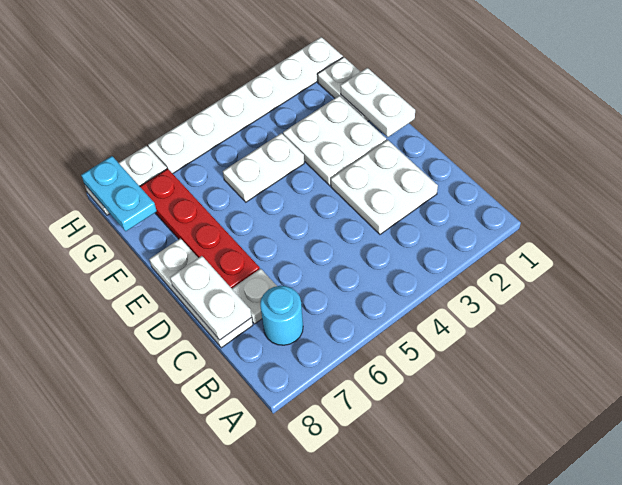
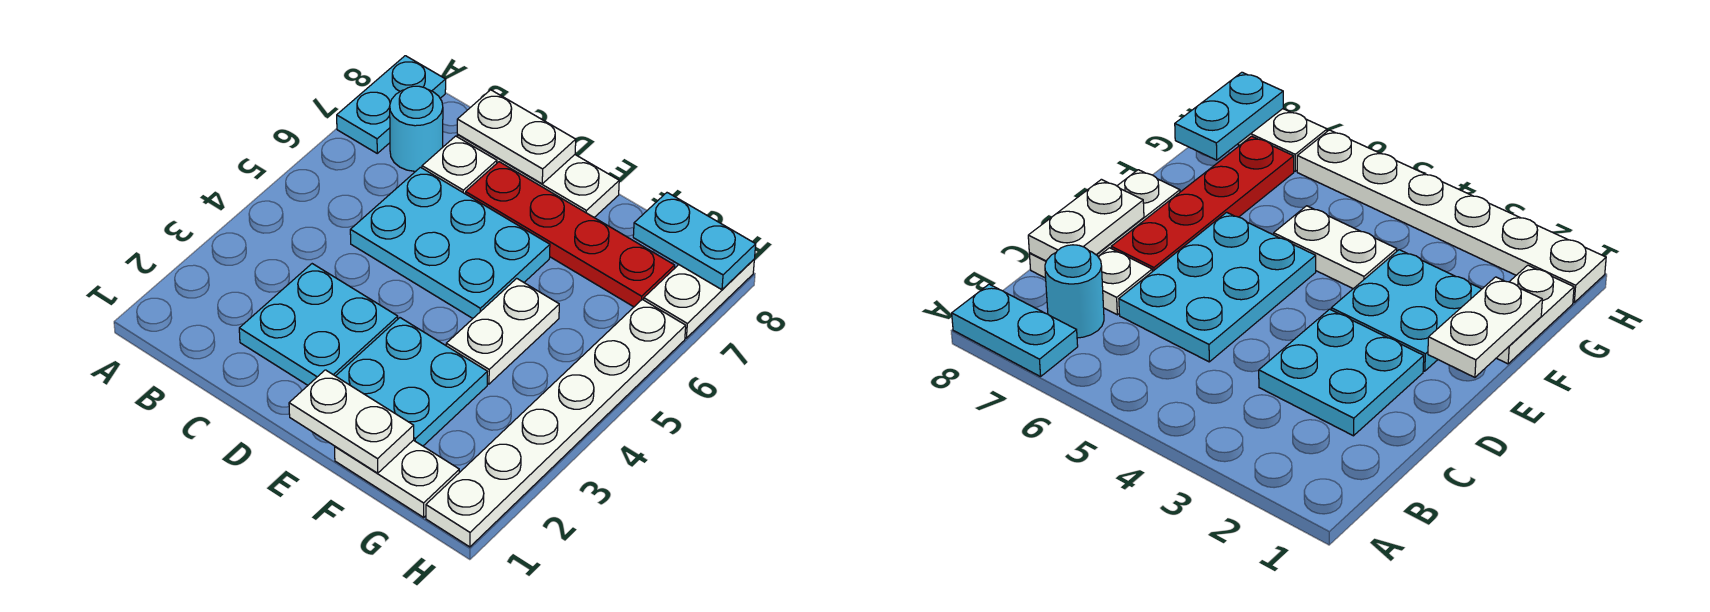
none -> cyan 1x2 plate [337,56,446,153]
white 2x2 plate [331,140,438,234] -> cyan 2x2 plate [239,264,398,385]
none -> cyan 2x3 plate [350,167,550,318]
white 2x2 plate [283,96,386,186] -> cyan 2x2 plate [336,318,487,446]

